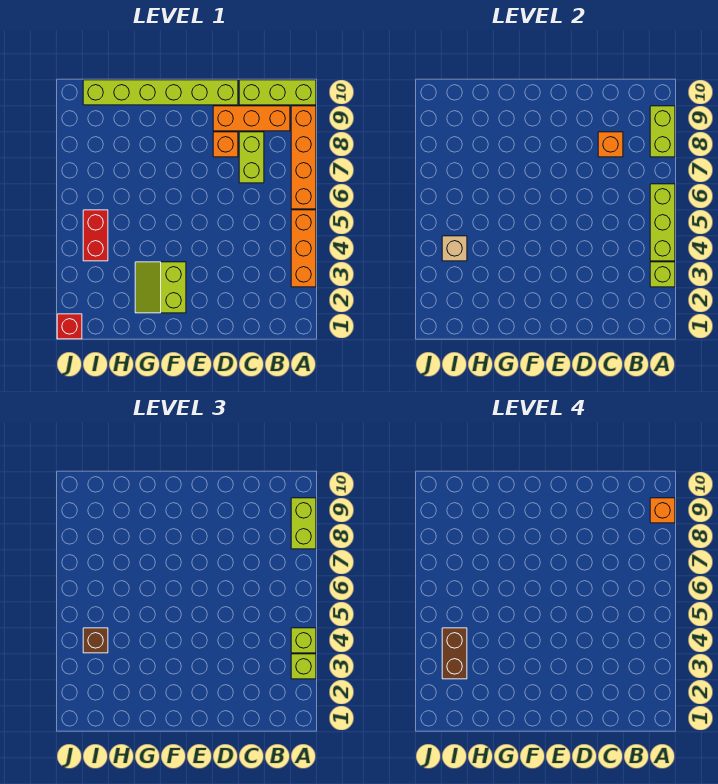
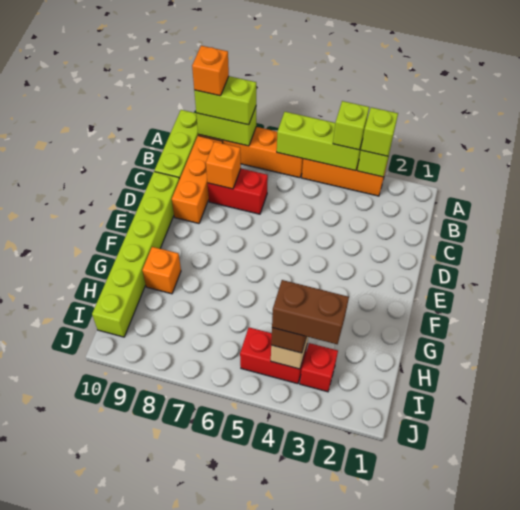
lime 1x2 brick [239,132,264,183] -> red 1x2 brick [208,169,268,214]
orange 1x1 brick [213,132,238,157] -> orange 1x1 brick moved to [142,247,181,294]
lime 2x2 slope [135,262,186,313] -> none
red 1x1 brick [57,314,82,339] -> red 1x1 brick moved to [300,343,338,392]

